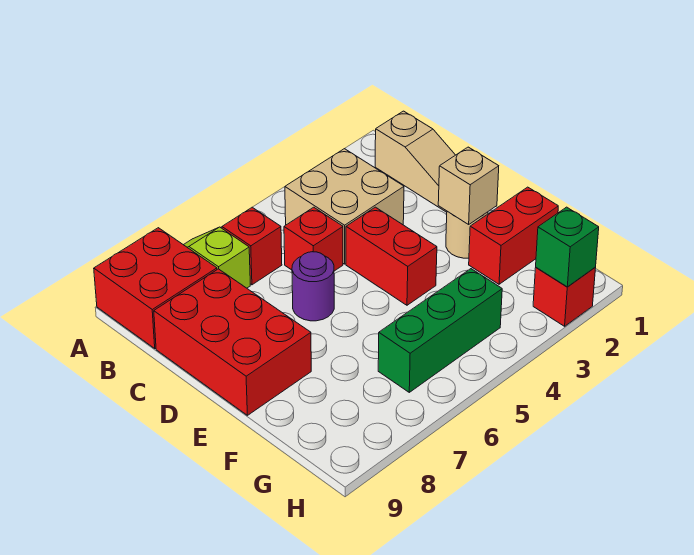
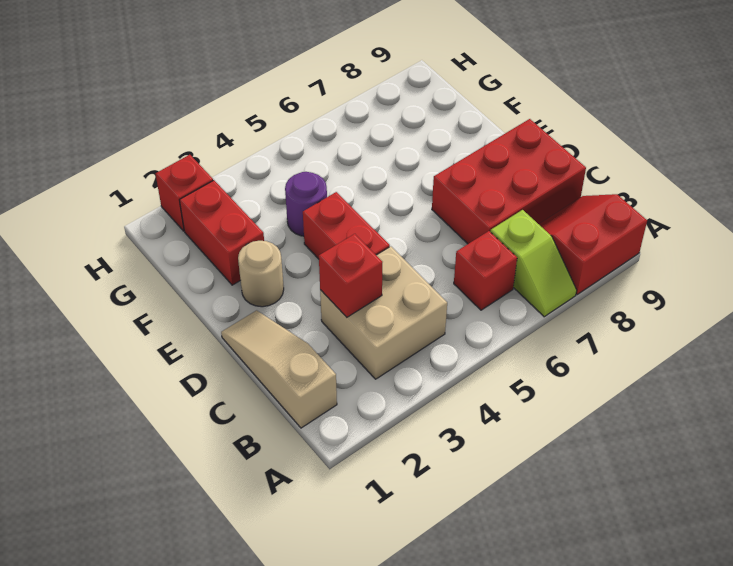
red 2x2 brick [94,228,217,348] -> red 2x2 slope [539,194,647,294]
red 1x1 brick [284,207,343,271] -> red 1x1 brick moved to [319,234,382,317]
red 2x3 brick [154,269,311,415] -> red 2x3 brick turned to [432,119,586,244]
purple 1x1 round brick [292,252,334,321] -> purple 1x1 round brick moved to [285,172,327,236]
tan 1x1 brick [438,147,499,224] -> none
red 1x2 brick [469,187,558,284] -> red 1x2 brick turned to [180,180,264,285]
green 1x3 brick [378,269,502,392] -> none
green 1x1 brick [536,207,599,287] -> none

